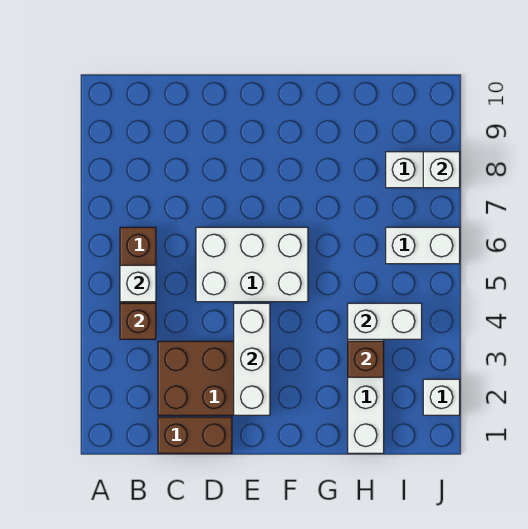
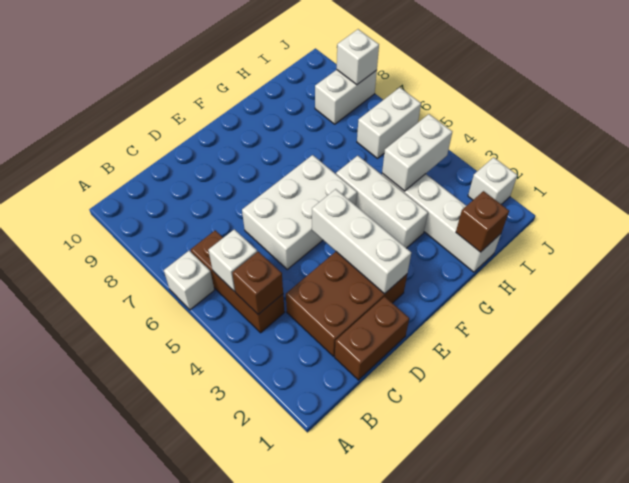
none -> white 1x1 brick [164,251,214,310]
none -> white 1x3 brick [336,156,428,248]
brown 1x1 brick [348,341,384,377] -> brown 1x1 brick moved to [456,191,509,252]

